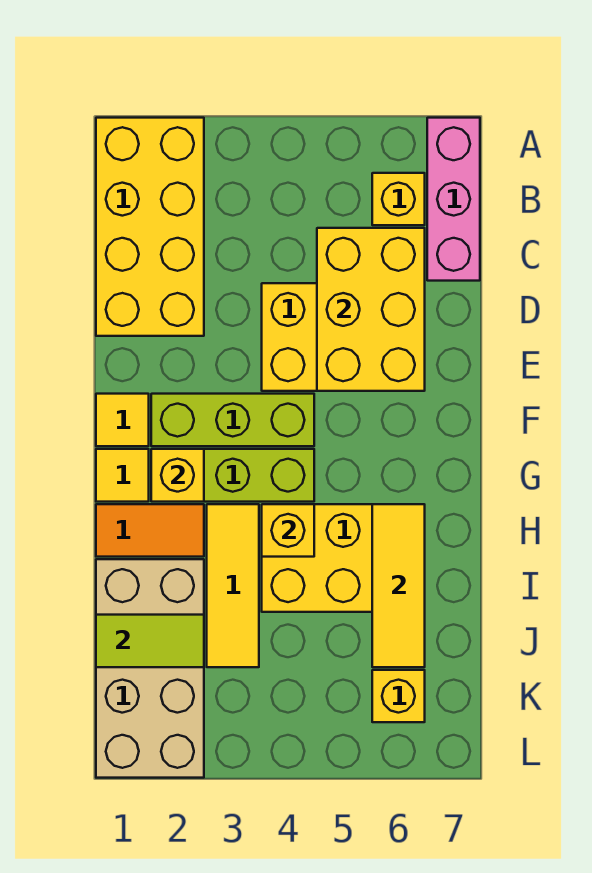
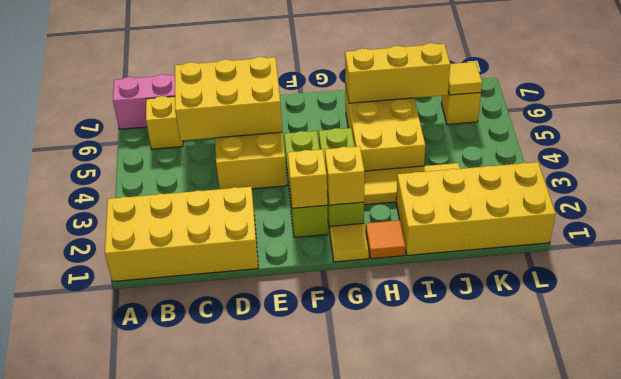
yellow 1x1 tile [96,394,149,446] -> yellow 1x1 tile moved to [448,62,482,95]
orange 1x2 tile [96,504,204,557] -> orange 1x1 tile [366,220,405,259]
yellow 1x1 brick [262,504,314,557] -> yellow 1x1 brick moved to [288,149,327,208]
yellow 1x3 tile [372,504,425,667] -> yellow 1x3 brick [345,43,450,103]
tan 2x4 brick [96,559,204,778] -> yellow 2x4 brick [396,162,556,255]
lime 1x2 tile [96,615,204,667] -> none

